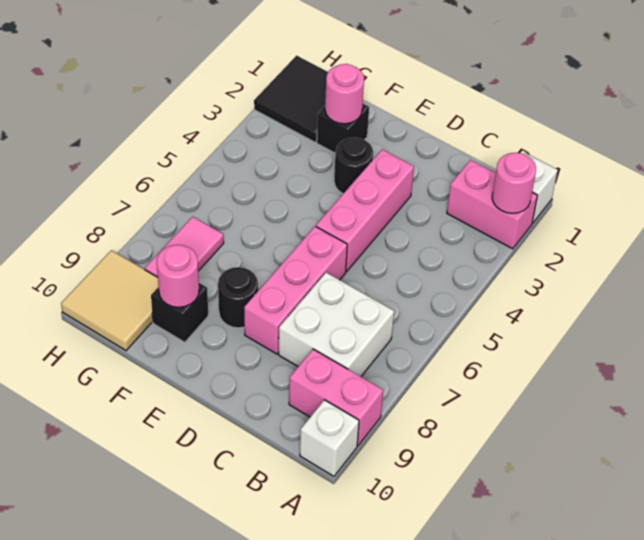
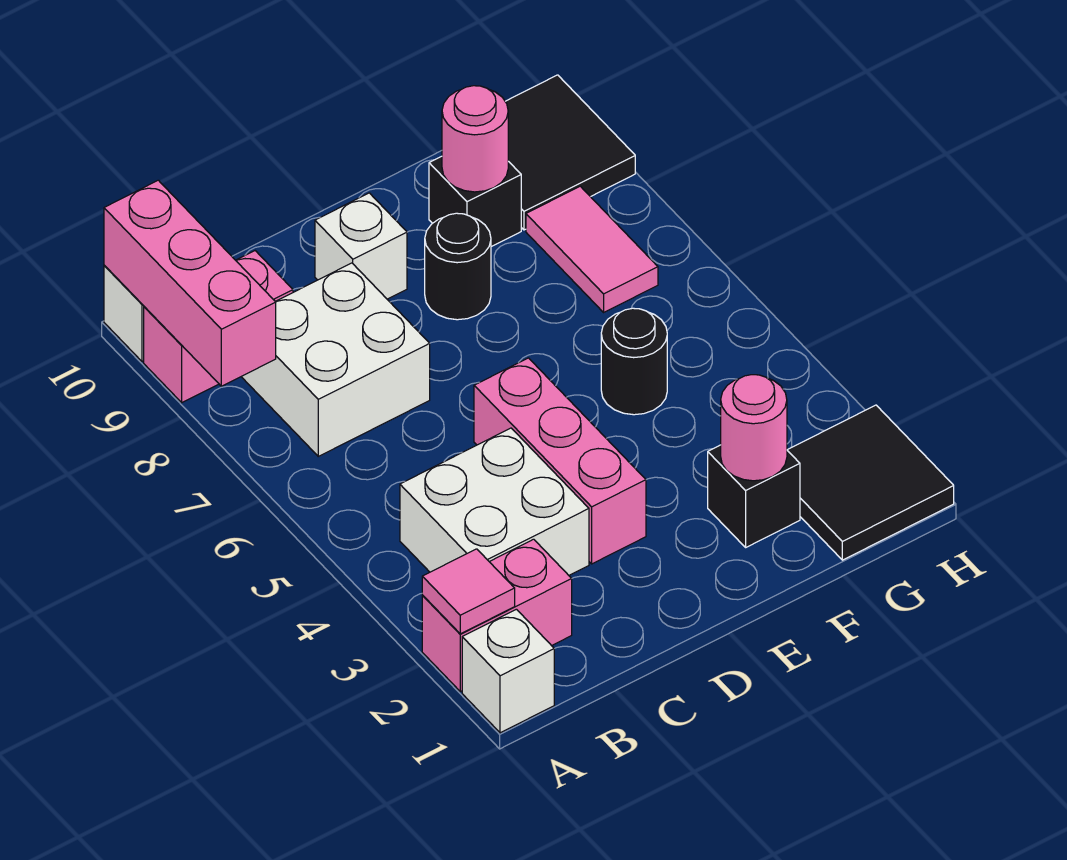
pink 1x1 round brick [492,153,536,213] -> pink 1x1 tile [422,549,515,634]
none -> white 2x2 brick [400,428,589,575]
pink 1x3 brick [244,226,347,354] -> pink 1x3 brick moved to [104,180,276,386]
none -> white 1x1 brick [315,193,407,299]
black 1x1 round brick [334,137,373,194] -> black 1x1 round brick moved to [601,308,667,415]
tan 2x2 tile [61,250,159,351] -> black 2x2 tile [505,75,635,230]

